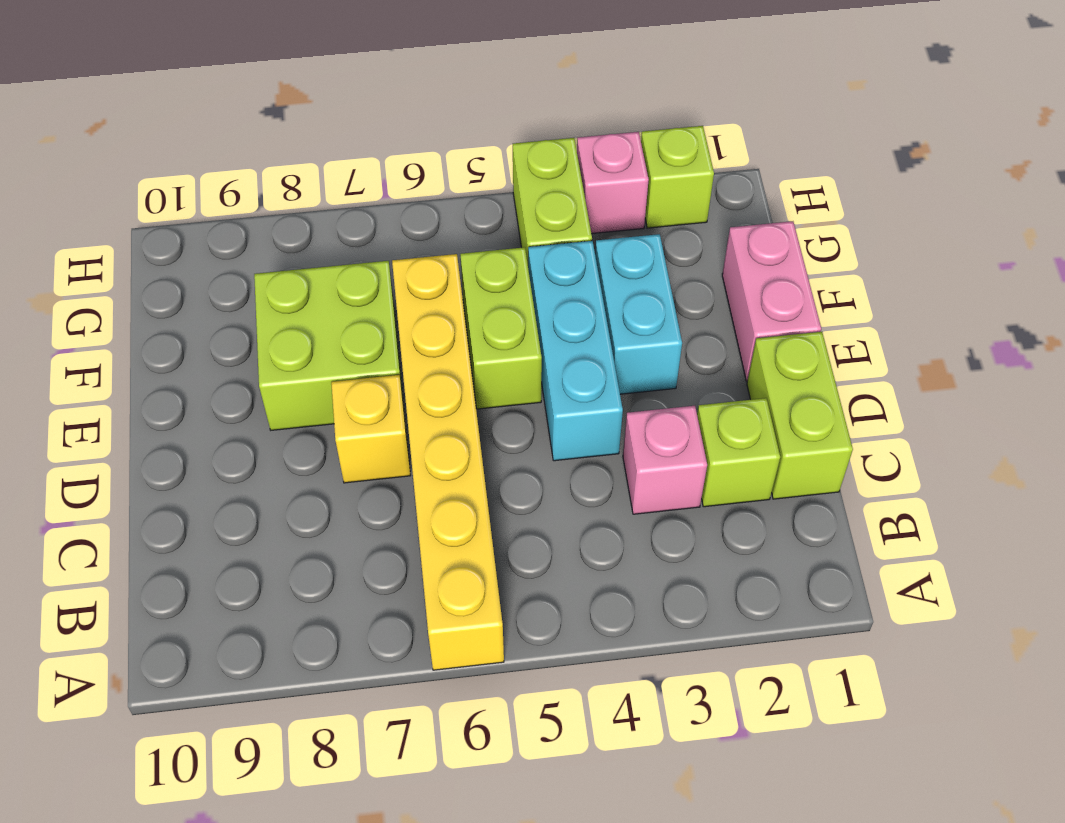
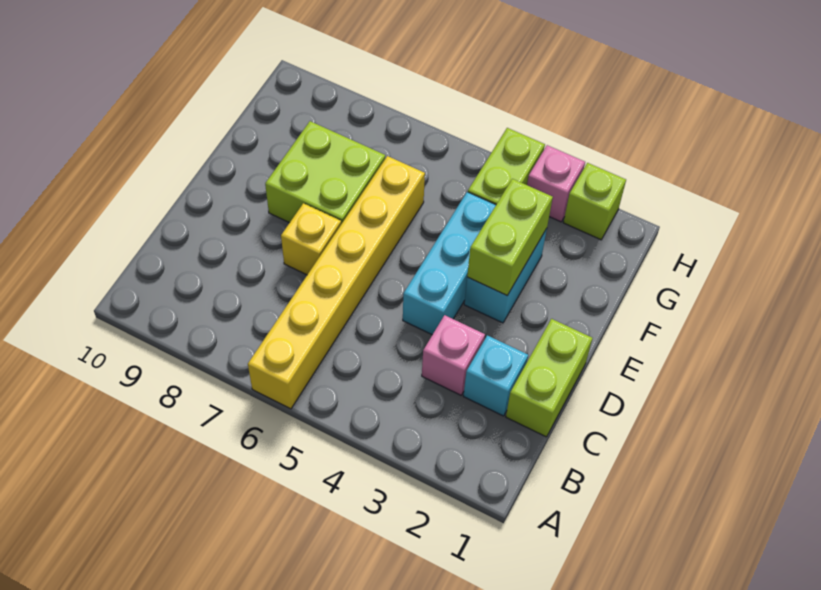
lime 1x1 brick [697,398,780,507] -> cyan 1x1 brick [463,335,528,416]
pink 1x2 brick [722,221,821,381] -> none
lime 1x2 brick [460,247,542,409] -> lime 1x2 brick moved to [467,179,553,295]

